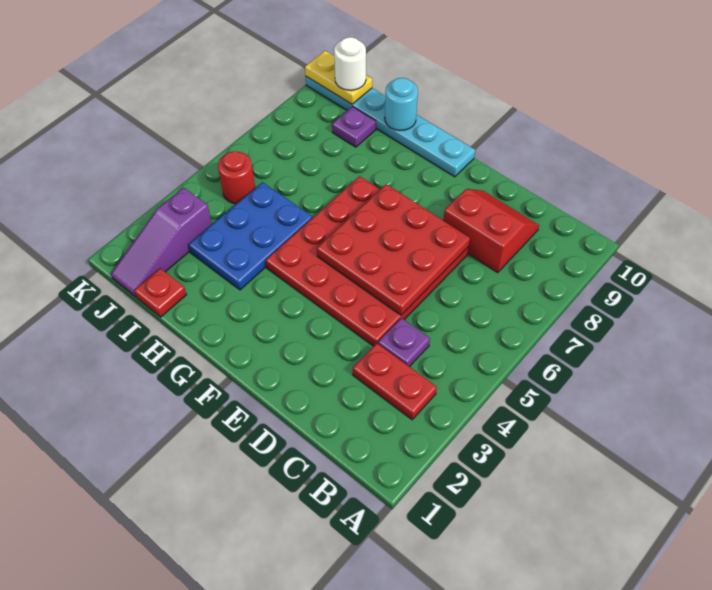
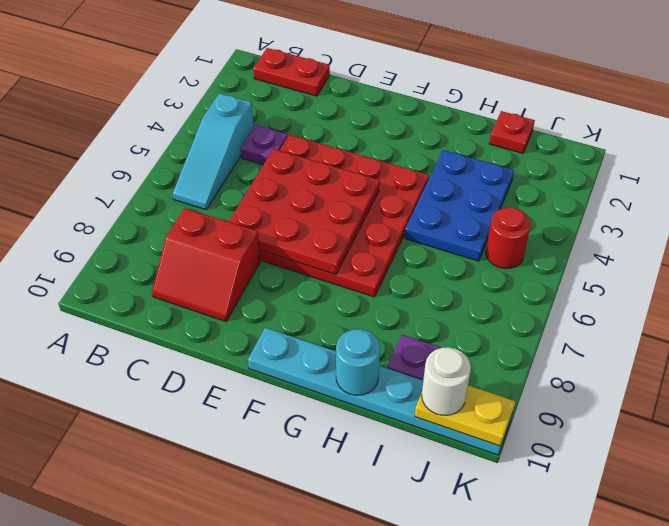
red 1x2 plate [353,343,437,420] -> red 1x2 plate moved to [253,48,330,96]
none -> cyan 1x3 slope [173,93,254,210]
purple 1x3 slope [111,188,212,297] -> none

